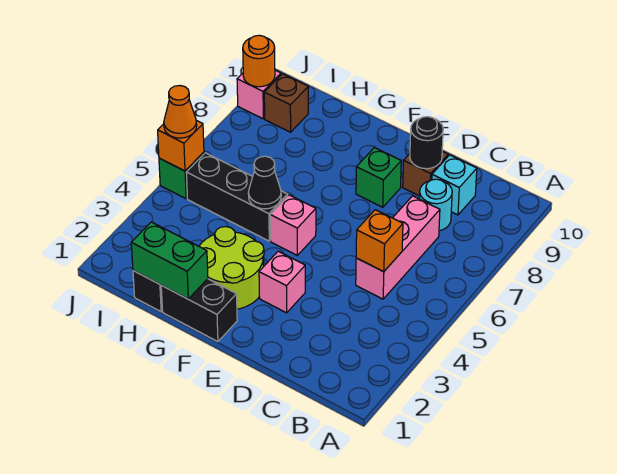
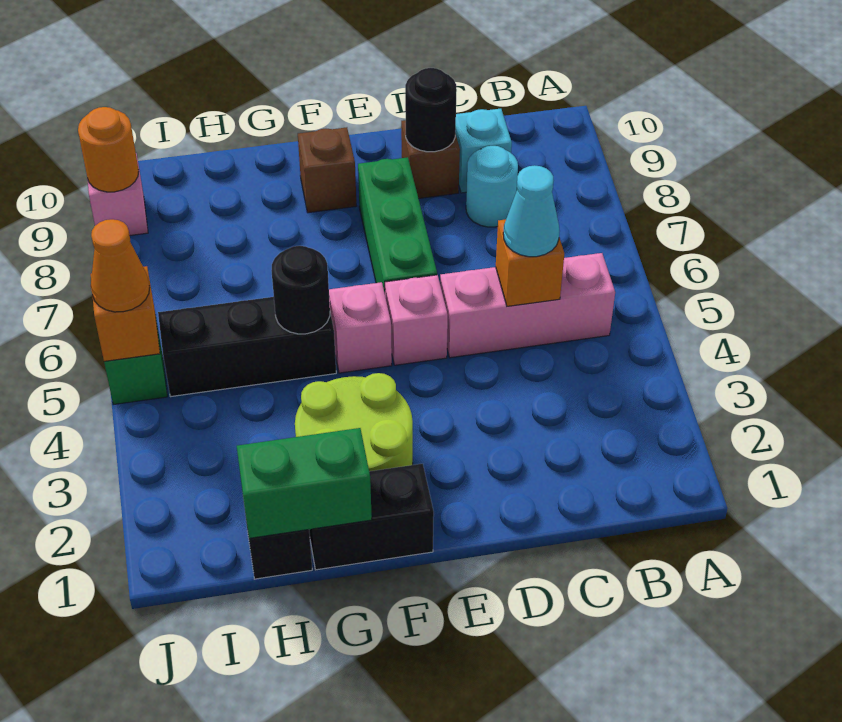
pink 1x3 brick [356,196,440,299] -> pink 1x3 brick turned to [440,253,615,358]
none -> cyan 1x1 cone [503,165,559,257]
pink 1x1 brick [259,251,305,313] -> pink 1x1 brick moved to [385,275,448,365]
green 1x1 brick [356,148,401,207] -> green 1x3 brick [358,157,437,293]
black 1x1 cone [248,156,281,209] -> black 1x1 round brick [271,246,330,334]
brown 1x1 brick [264,74,308,132] -> brown 1x1 brick moved to [298,127,356,213]

